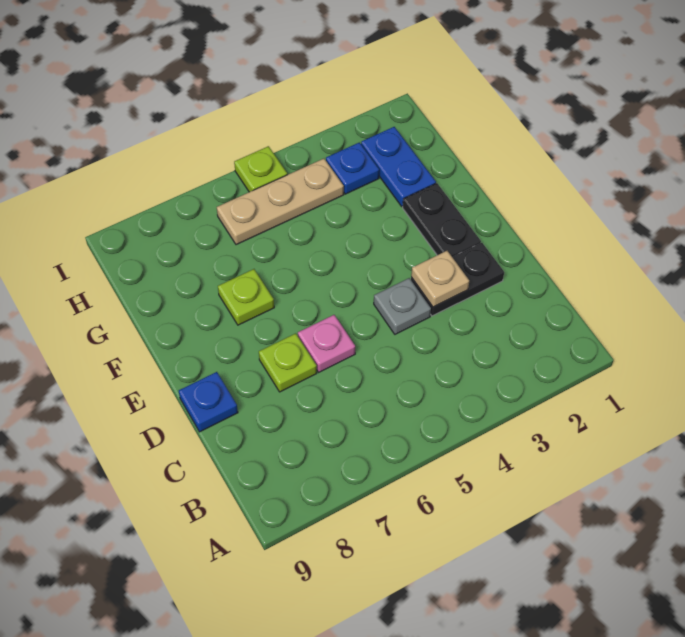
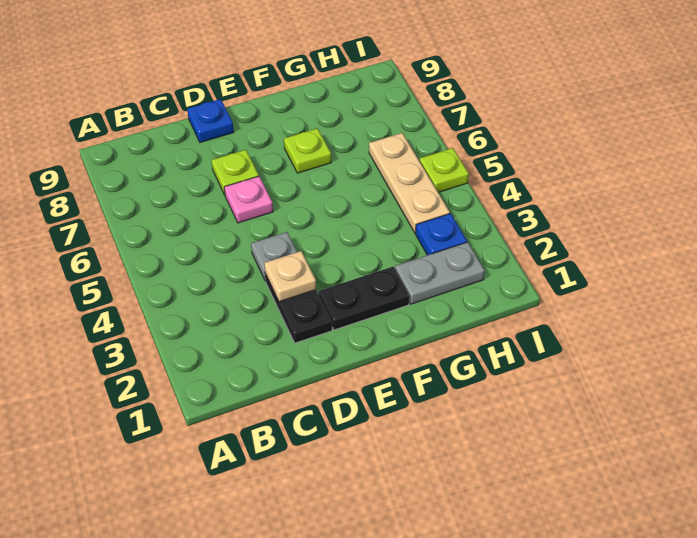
blue 1x2 plate [361,127,436,206] -> grey 1x2 plate [395,242,485,304]

